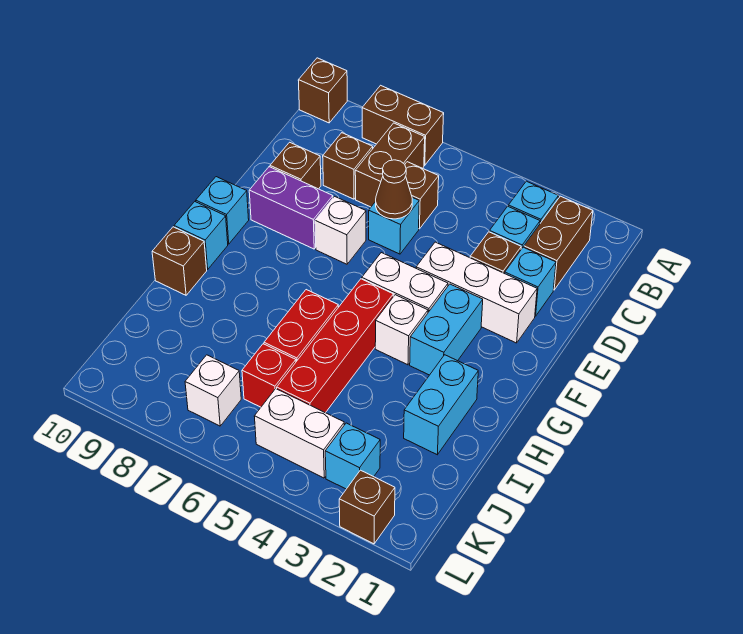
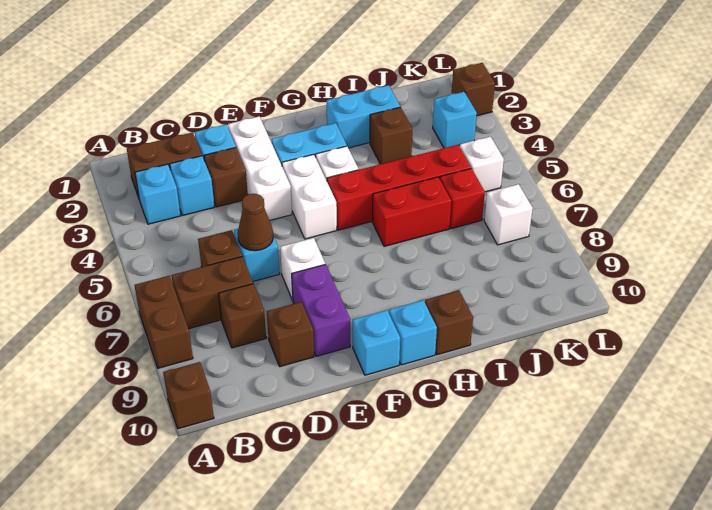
none -> brown 1x1 brick [370,107,412,164]
white 1x2 brick [254,389,344,478] -> white 1x1 brick [460,137,504,192]

